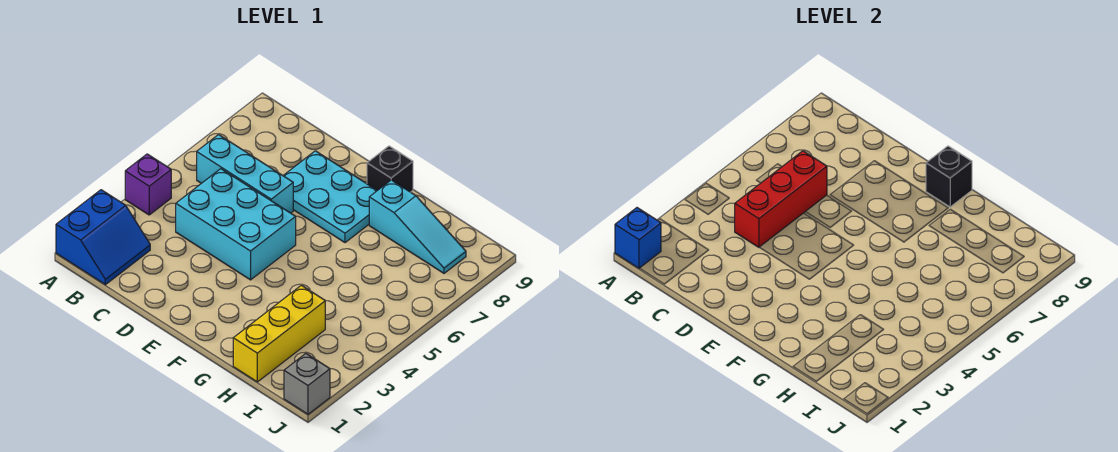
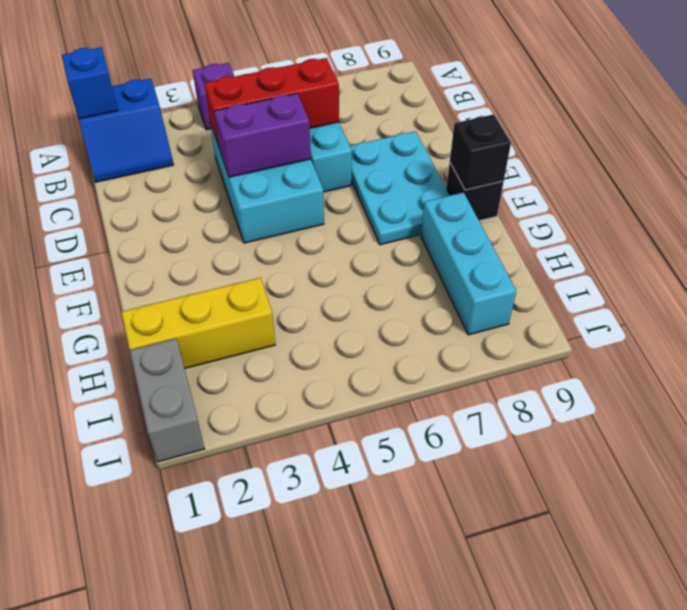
none -> purple 1x2 brick [214,94,311,177]
cyan 1x3 slope [369,180,466,273] -> cyan 1x3 brick [421,193,516,335]
grey 1x1 brick [284,354,330,414] -> grey 1x2 brick [130,339,205,462]

